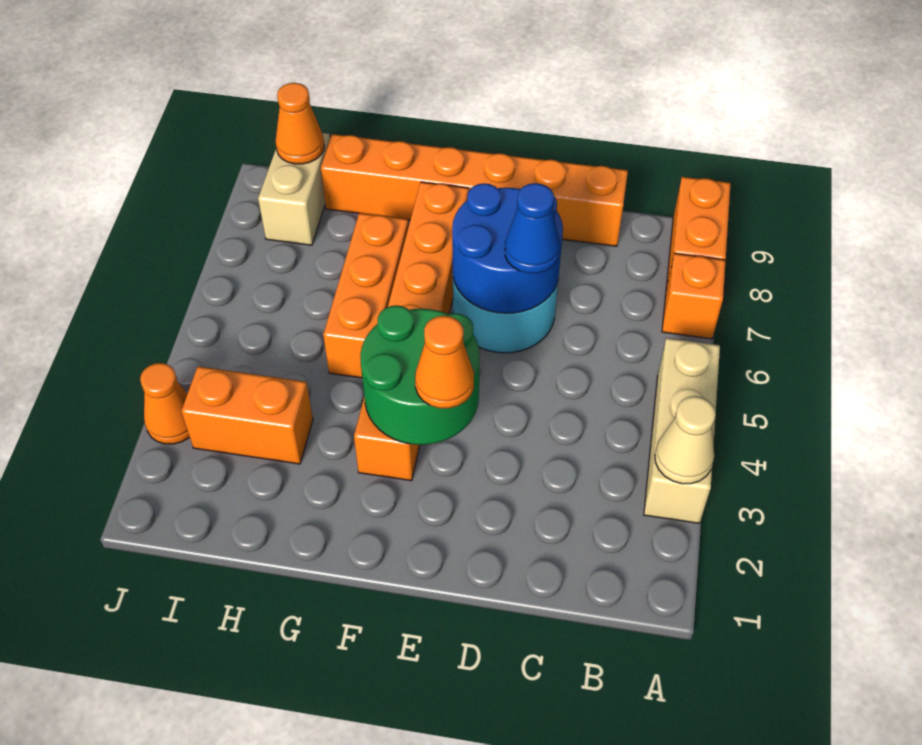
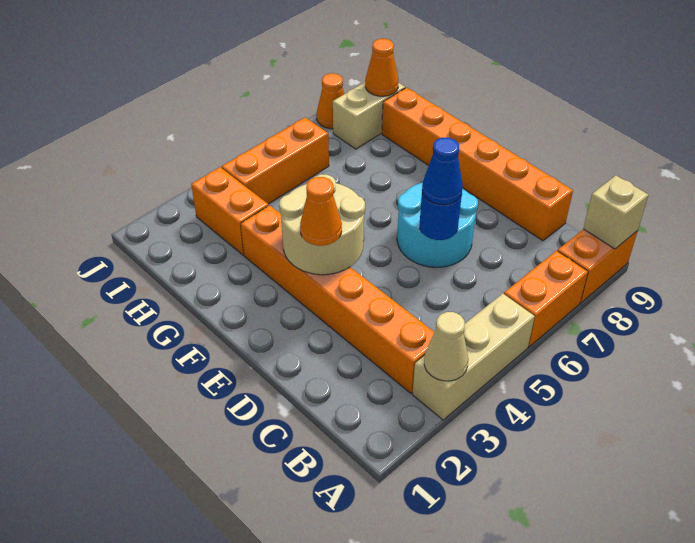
orange 1x1 brick [662,253,726,339] -> orange 1x2 brick [504,251,588,347]
none -> tan 1x1 brick [583,176,649,249]
blue 2x2 round brick [452,183,563,313] -> blue 1x1 round brick [420,193,462,240]
green 2x2 round brick [360,305,480,445] -> tan 2x2 round brick [279,174,365,275]
orange 1x6 brick [354,182,469,481] -> orange 1x6 brick turned to [241,205,435,393]
orange 1x3 brick [323,213,408,378] -> orange 1x3 brick moved to [222,118,329,204]
orange 1x1 cone [140,363,190,444] -> orange 1x1 cone moved to [317,73,344,129]

